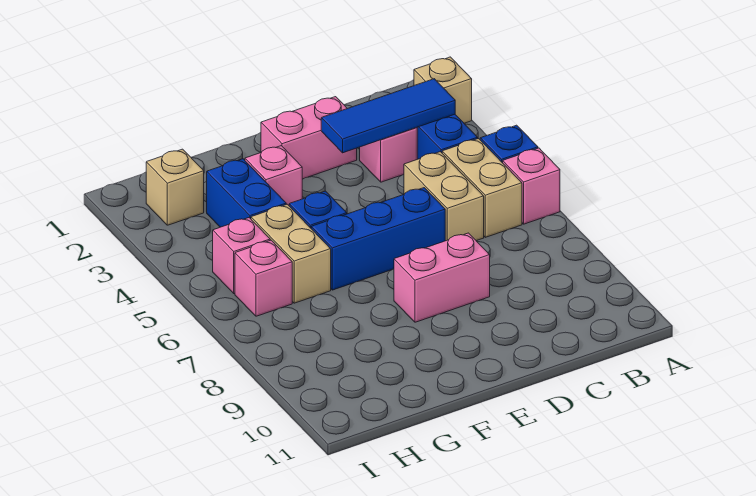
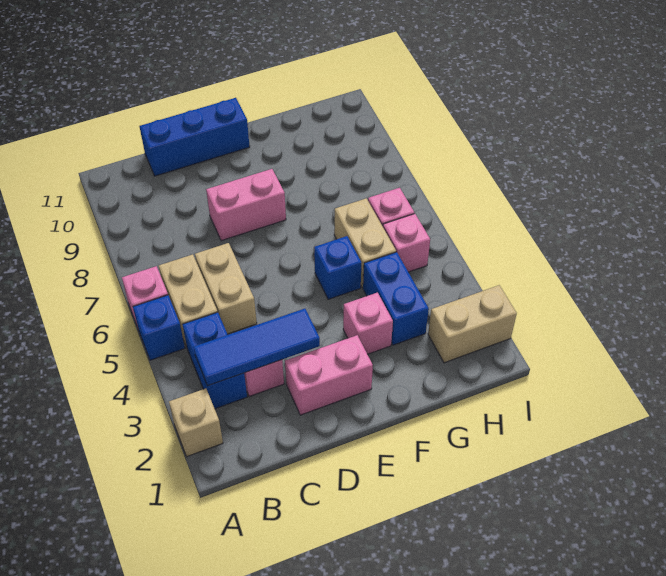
blue 1x3 brick [311,188,445,290] -> blue 1x3 brick moved to [139,98,250,176]
tan 1x1 brick [146,149,204,225] -> tan 1x2 brick [428,285,517,363]

